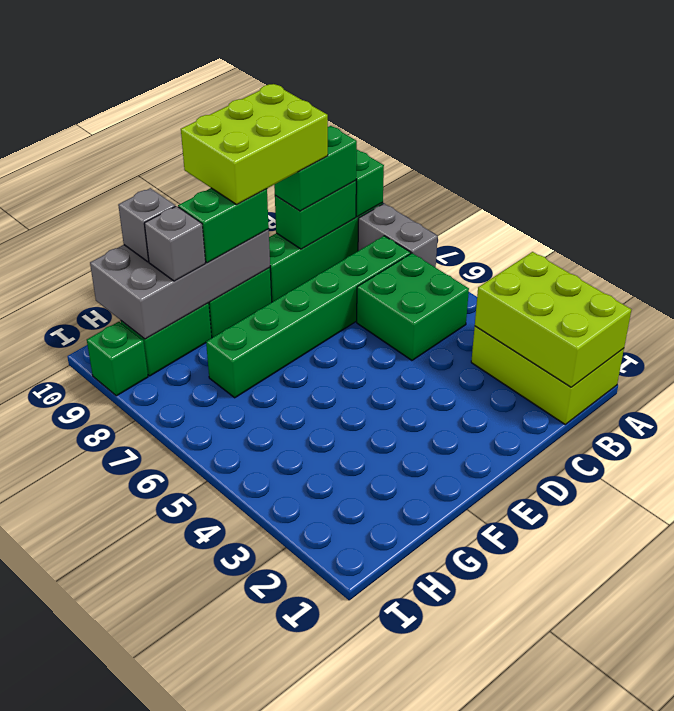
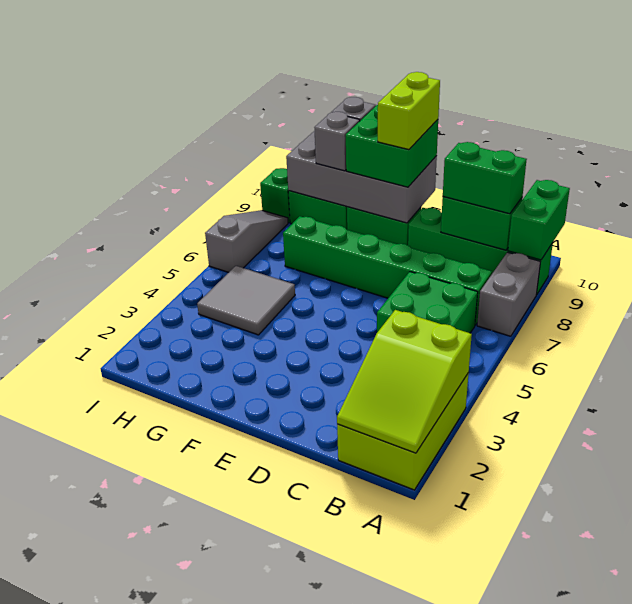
lime 2x3 brick [475,252,631,387] -> lime 2x3 slope [337,310,472,453]
lime 2x3 brick [181,84,328,204] -> lime 1x2 brick [378,72,440,150]
green 1x2 brick [178,188,269,263] -> green 2x2 brick [346,105,438,187]
none -> grey 2x2 tile [197,266,295,335]
none -> grey 1x3 slope [205,210,288,272]

